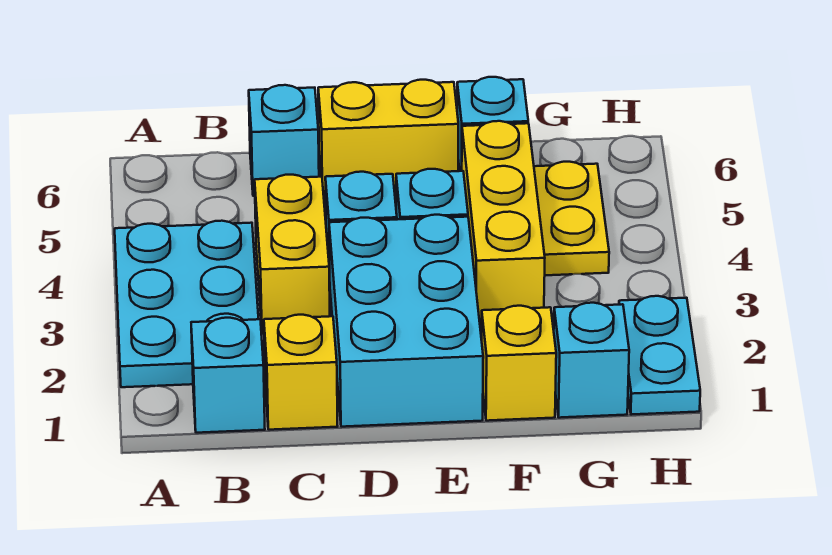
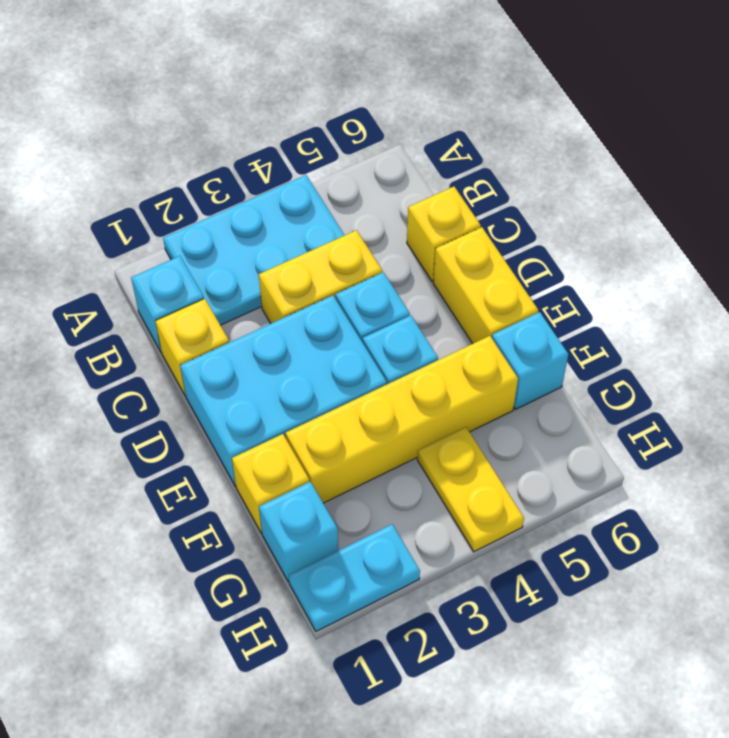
cyan 1x1 brick [249,85,319,196] -> yellow 1x1 brick [407,187,481,281]
yellow 1x3 brick [462,121,545,325] -> yellow 1x4 brick [286,336,518,503]
yellow 1x2 plate [534,162,609,275] -> yellow 1x2 plate turned to [417,427,524,552]

